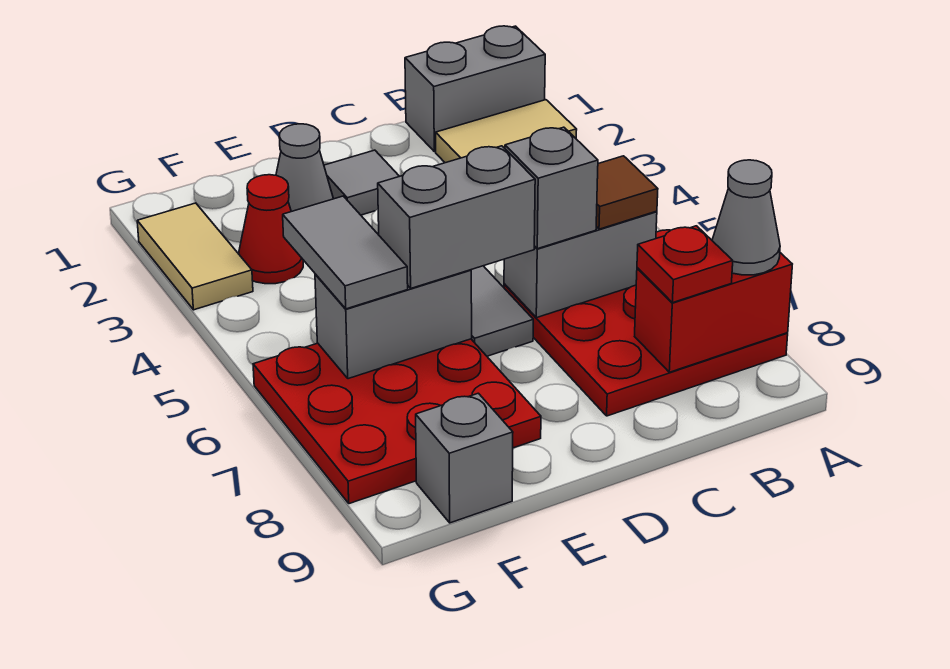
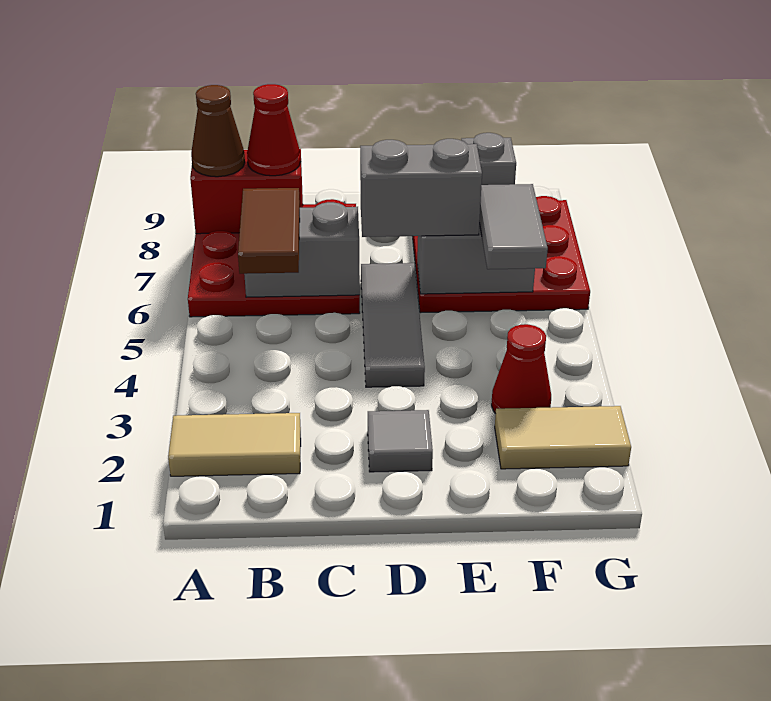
grey 1x2 brick [405,26,545,152] -> none
grey 1x1 cone [712,160,780,275] -> brown 1x1 cone [191,85,245,177]
brown 1x1 tile [596,156,658,229] -> brown 1x2 tile [238,188,300,274]
red 1x1 plate [637,226,733,303] -> red 1x1 cone [247,84,301,176]
grey 1x1 brick [505,127,598,249] -> none
grey 1x1 cone [276,124,333,211] -> none
tan 1x2 tile [137,203,253,310] -> tan 1x2 tile turned to [495,406,631,469]

